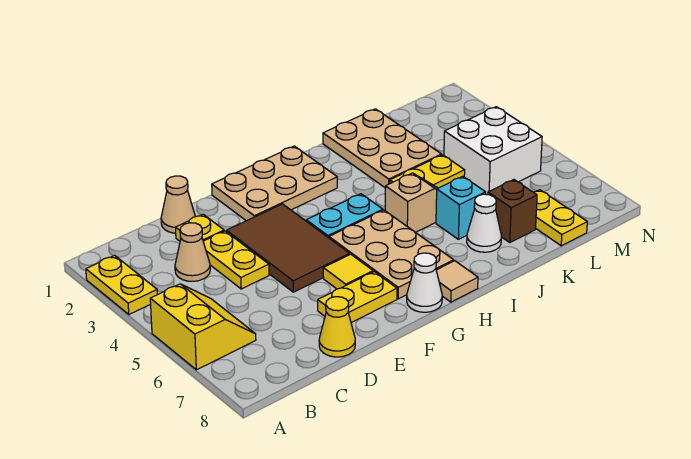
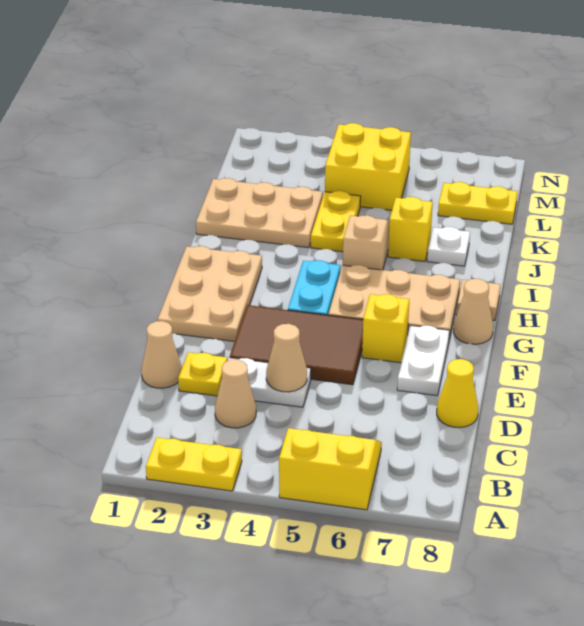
yellow 1x2 plate [203,231,269,289] -> white 1x2 plate [220,358,311,407]
none -> tan 1x1 cone [266,324,307,392]
yellow 1x2 plate [318,272,397,323] -> white 1x2 plate [397,325,450,396]
yellow 1x1 tile [323,254,373,289] -> yellow 1x1 brick [362,294,409,363]
white 1x1 cone [407,253,442,312] -> tan 1x1 cone [454,279,493,344]
cyan 1x1 brick [436,176,486,239] -> yellow 1x1 brick [388,197,433,261]
white 1x1 cone [467,194,501,252] -> white 1x1 plate [427,227,470,266]
brown 1x1 brick [488,180,537,242] -> none
white 2x2 brick [444,107,542,195] -> yellow 2x2 brick [325,123,411,210]

